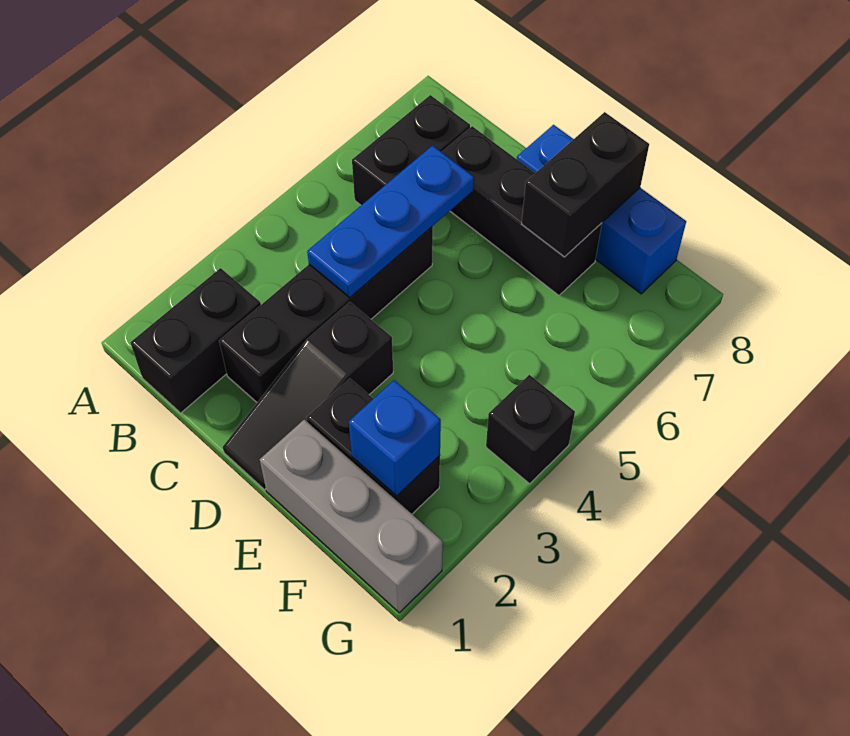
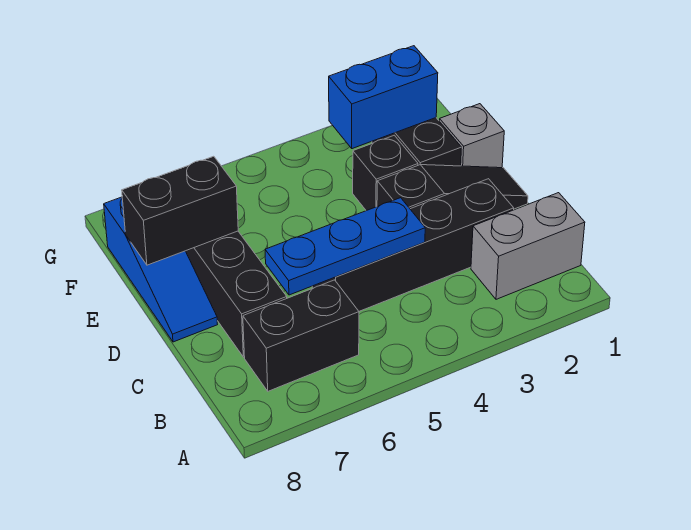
black 1x2 brick [130,268,261,413] -> grey 1x2 brick [471,193,585,299]
blue 1x3 brick [517,125,686,294] -> blue 1x3 slope [104,197,218,342]
grey 1x3 brick [260,420,443,613] -> grey 1x1 brick [439,104,504,168]
blue 1x1 brick [349,380,441,496] -> blue 1x2 brick [329,46,438,149]
black 1x1 brick [486,375,575,484] -> black 1x1 brick moved to [353,135,418,211]

